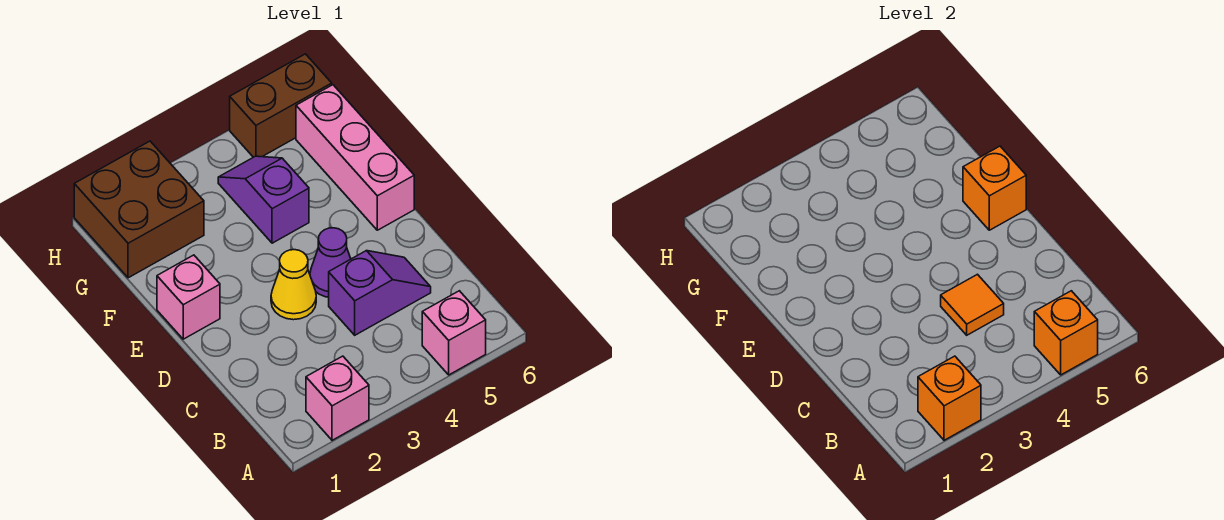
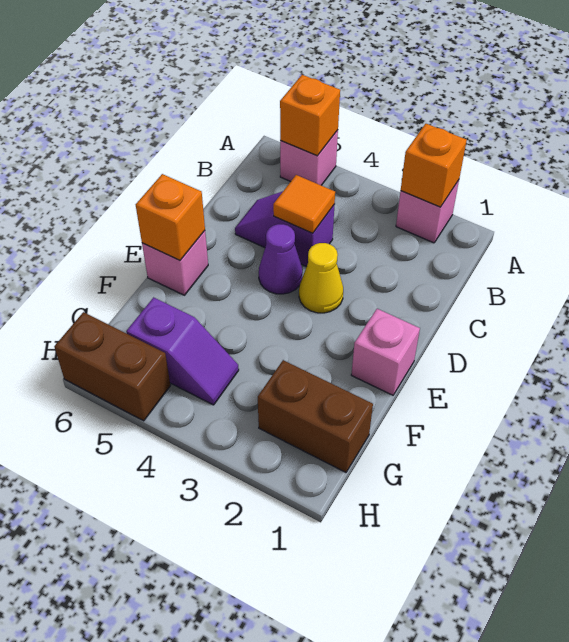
pink 1x3 brick [296,85,414,230] -> pink 1x1 brick [142,231,208,295]
purple 1x2 slope [218,156,309,243] -> purple 1x2 slope turned to [126,297,239,405]
brown 2x2 brick [74,141,204,278] -> brown 1x2 brick [258,360,373,472]

